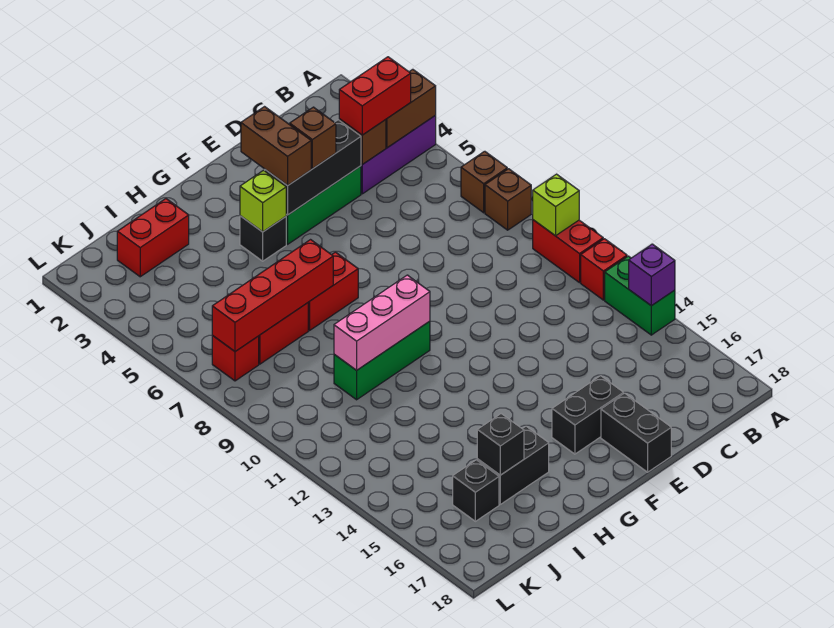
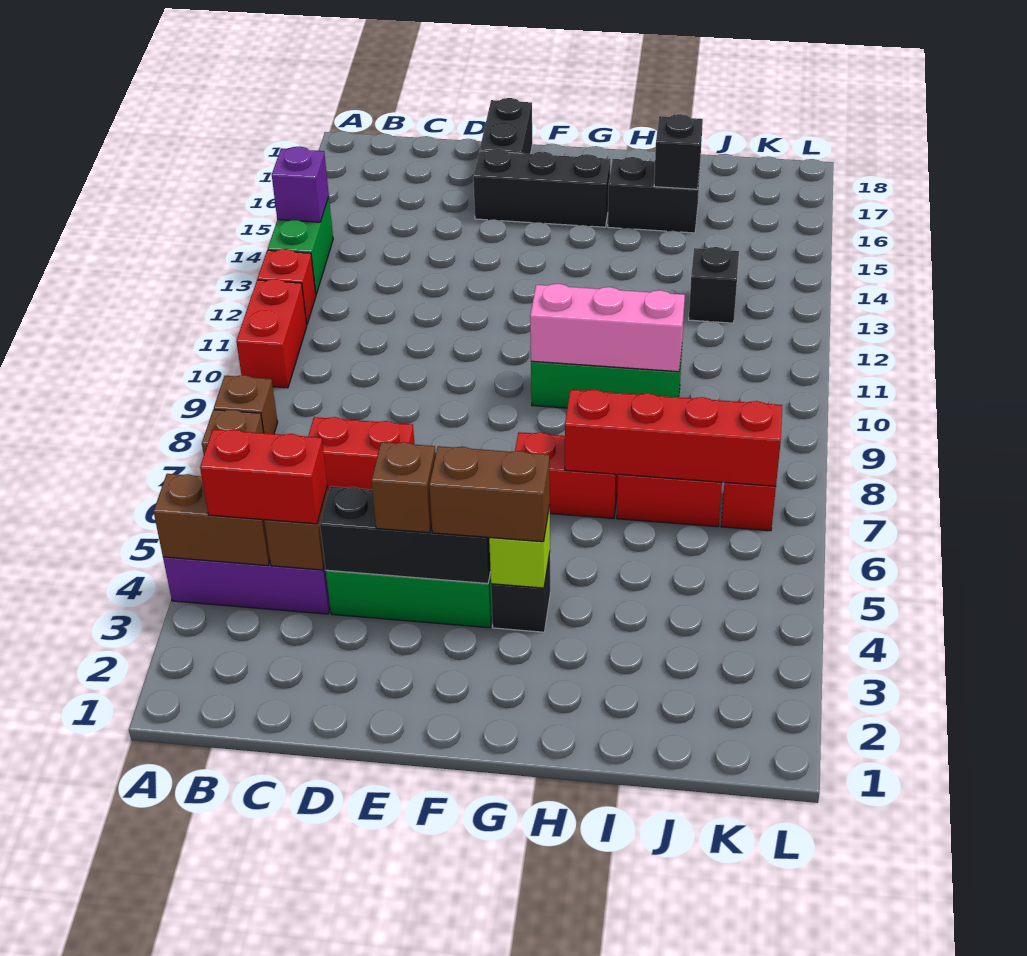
lime 1x1 brick [533,174,579,236] -> none
black 1x2 brick [552,376,623,454] -> black 1x3 brick [473,149,610,227]
brown 1x2 brick [241,107,311,186] -> brown 1x2 brick turned to [429,446,550,542]
red 1x2 brick [117,199,189,277] -> red 1x2 brick moved to [308,417,414,492]
black 1x1 brick [453,460,499,521] -> black 1x1 brick moved to [689,247,739,323]

